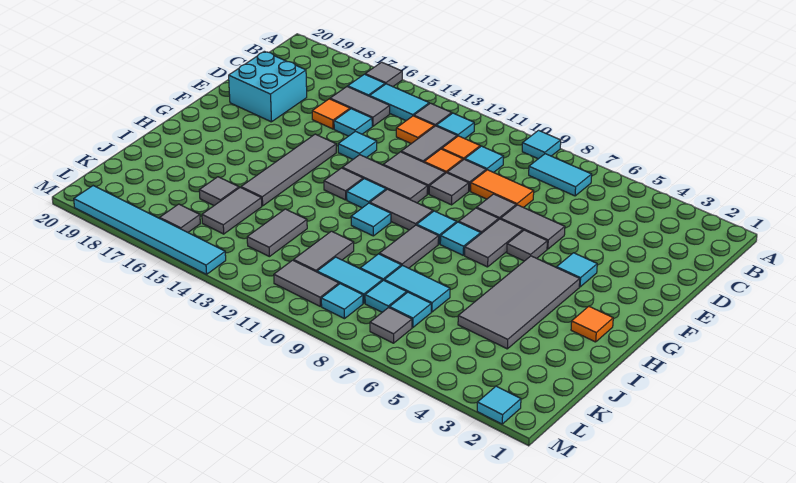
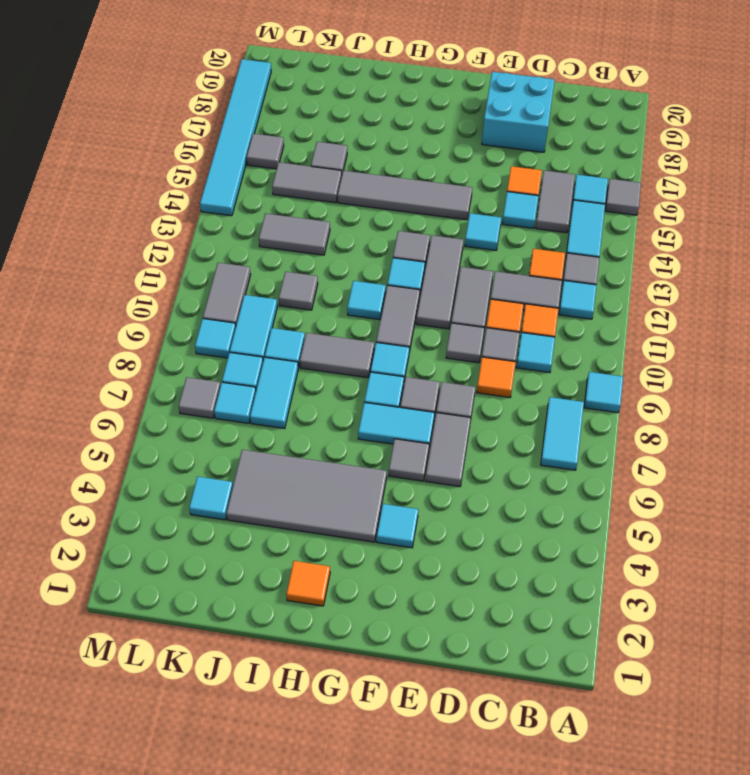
orange 1x2 tile [471,170,534,208] -> orange 1x1 tile [477,357,516,397]
grey 1x2 tile [465,219,523,267] -> cyan 1x2 tile [358,402,434,446]
grey 1x2 tile [294,231,354,272] -> grey 1x1 tile [279,272,318,310]
cyan 1x1 tile [477,386,521,424] -> cyan 1x1 tile moved to [189,477,233,520]

